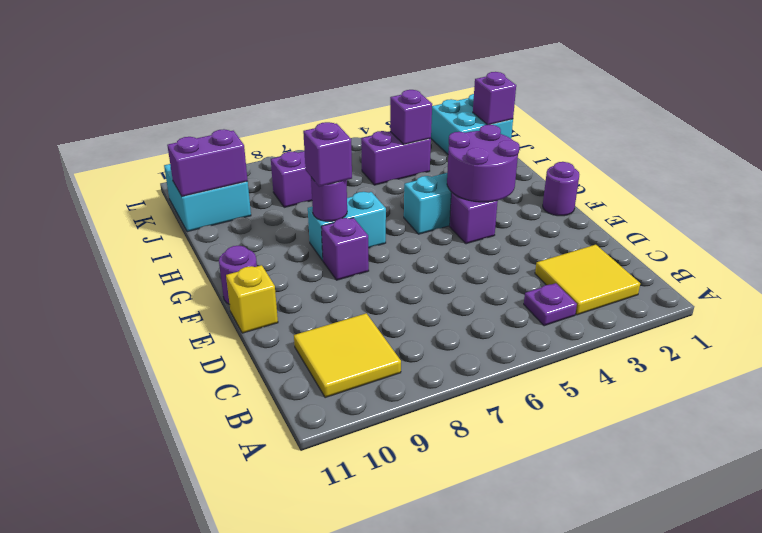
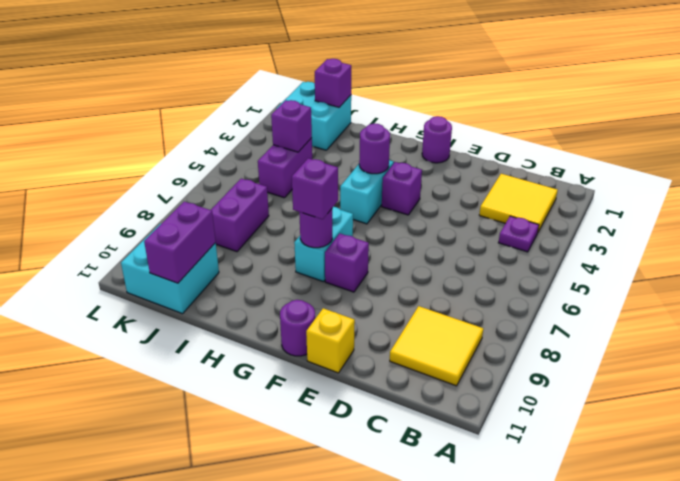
purple 2x2 round brick [447,125,520,202] -> purple 1x1 round brick [359,123,390,174]

